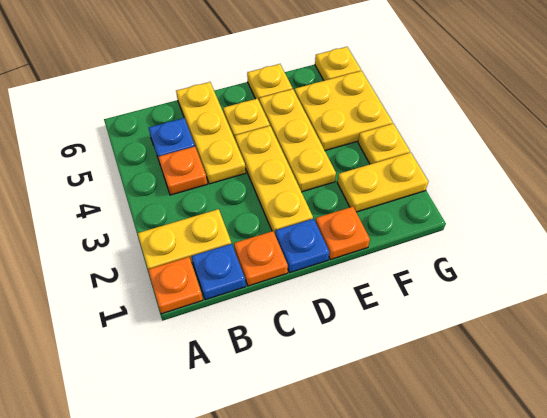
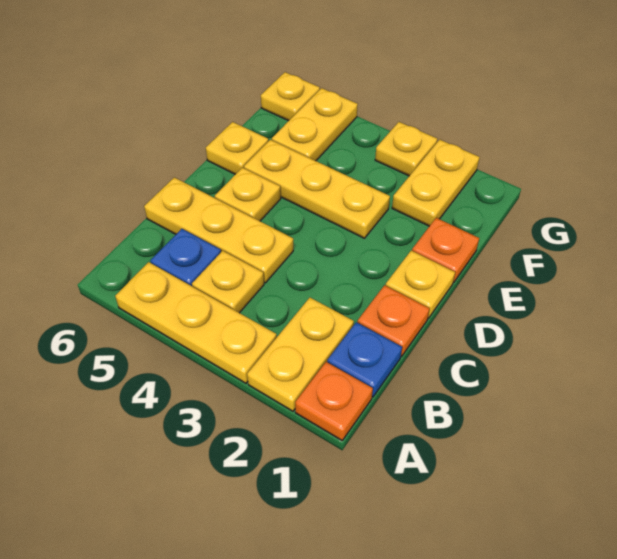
orange 1x1 plate [158,147,207,195] -> yellow 1x1 plate [192,251,264,313]
blue 1x1 plate [275,219,329,272] -> yellow 1x1 plate [386,251,455,318]
yellow 1x3 plate [235,126,313,233] -> yellow 1x3 plate moved to [115,262,277,383]
yellow 2x2 plate [295,71,393,151] -> yellow 1x2 plate [272,88,358,161]

